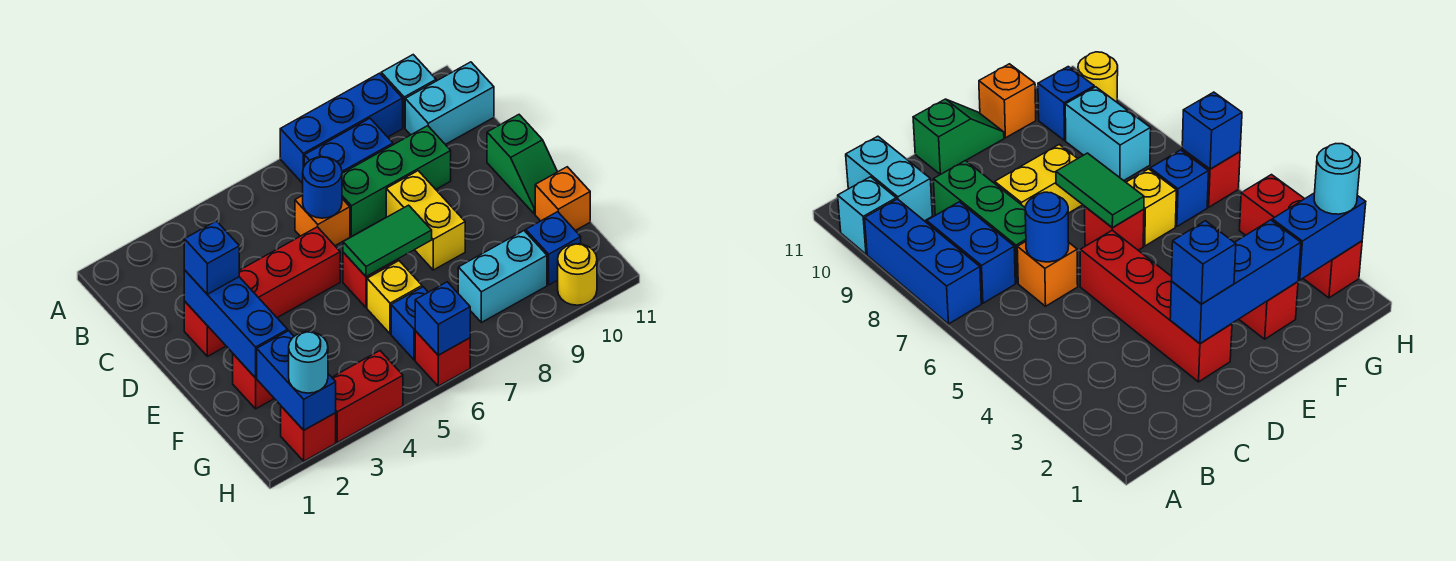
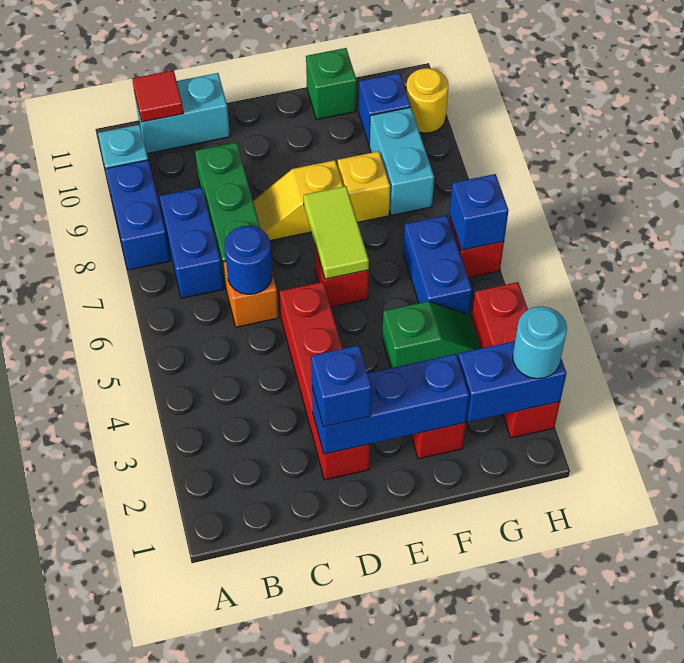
blue 1x3 brick [280,73,403,183] -> blue 1x2 brick [106,160,170,270]
cyan 1x2 brick [405,62,494,145] -> cyan 1x2 brick turned to [134,73,230,153]
none -> red 1x1 tile [132,70,183,122]
yellow 1x2 brick [386,171,465,270] -> yellow 1x2 slope [253,160,343,241]
green 1x2 slope [487,115,557,214] -> green 1x2 slope moved to [382,301,481,368]
green 1x2 tile [343,205,432,277] -> lime 1x2 tile [304,186,369,279]
yellow 1x1 brick [367,261,422,334] -> yellow 1x1 brick moved to [337,151,390,222]
orange 1x1 brick [535,167,590,231] -> green 1x1 brick [306,48,357,119]
blue 1x1 brick [391,287,428,360] -> blue 1x2 brick [403,215,472,315]

